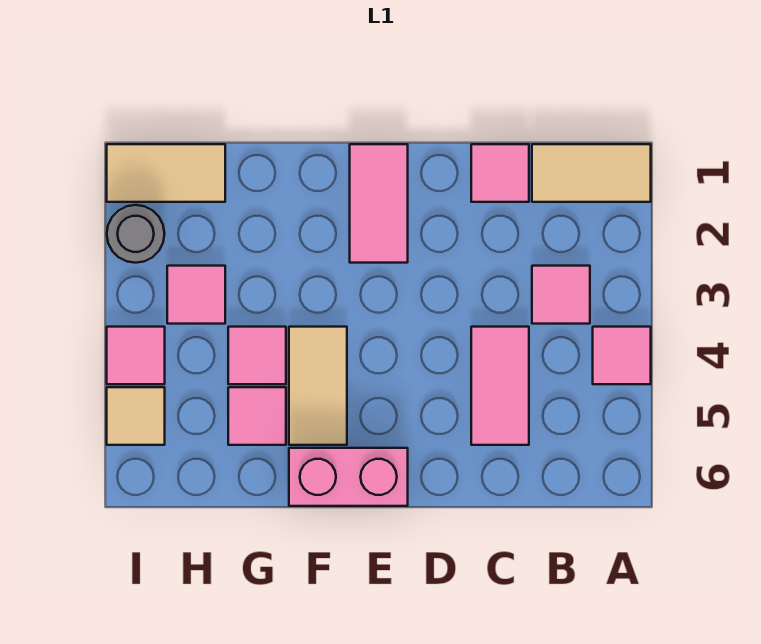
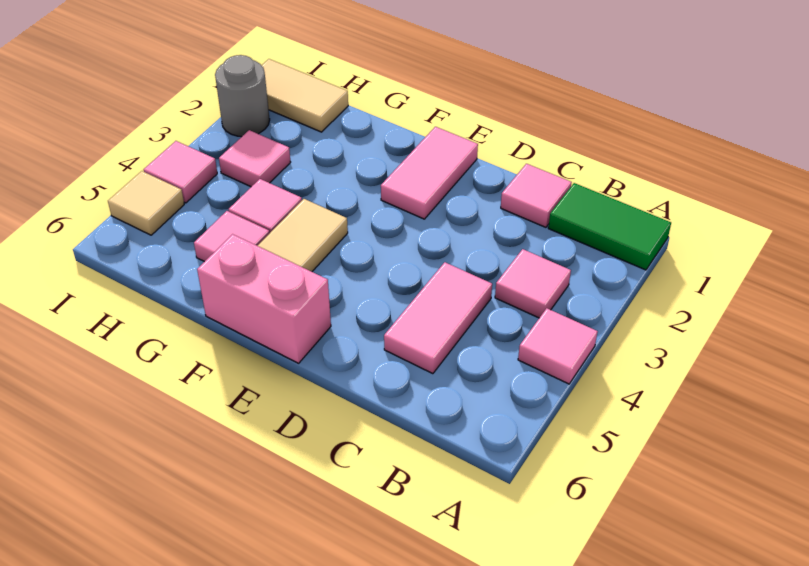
tan 1x2 tile [532,144,651,202] -> green 1x2 tile [548,183,671,270]

